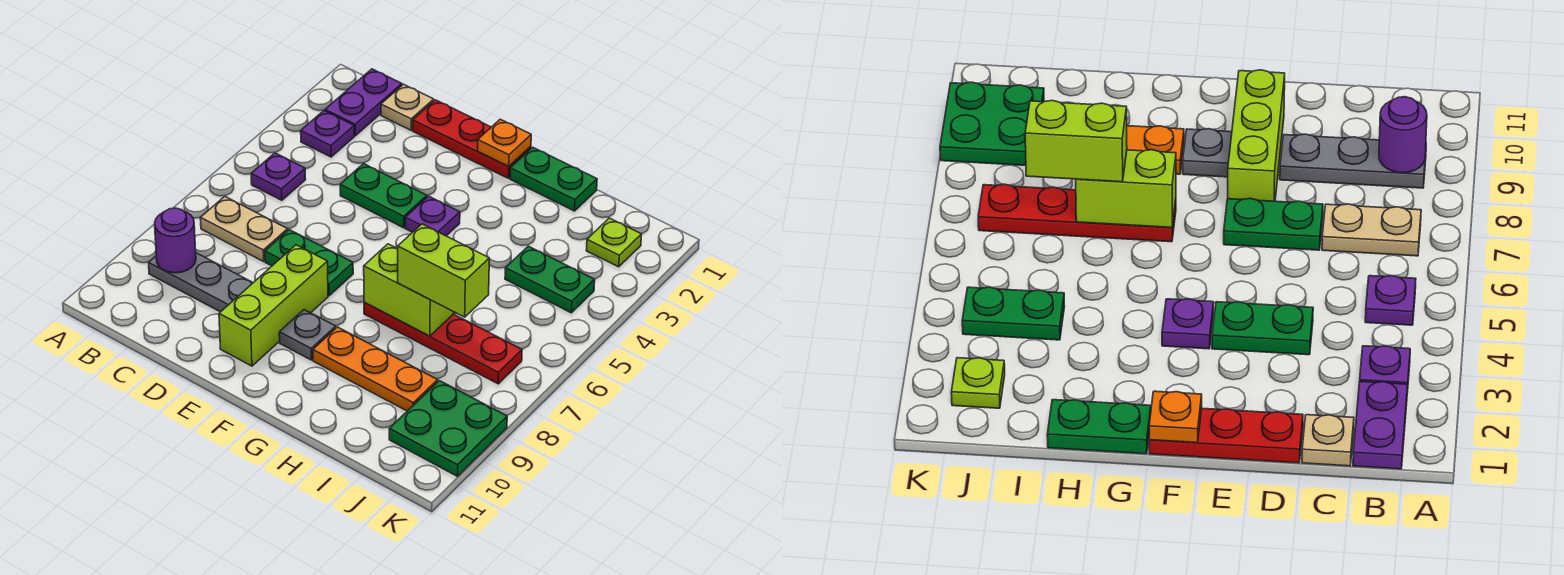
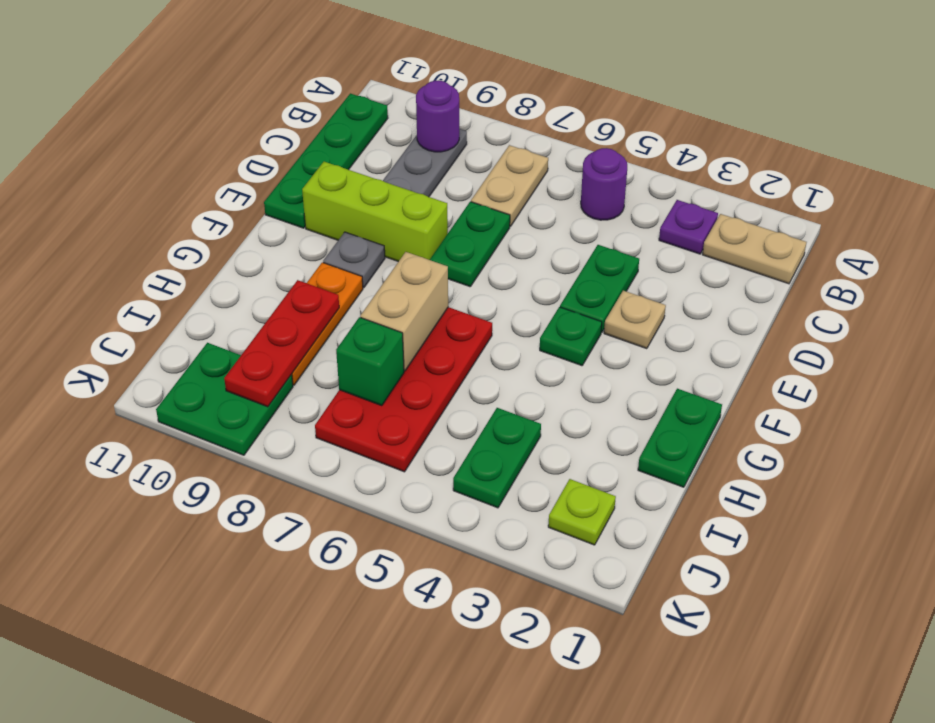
purple 1x2 plate [325,69,402,136] -> tan 1x2 plate [703,214,806,284]
purple 1x1 plate [251,153,306,200] -> purple 1x1 round brick [581,148,627,220]
none -> green 1x4 plate [264,93,388,228]
tan 1x1 plate [381,84,434,130] -> tan 1x1 plate moved to [604,291,666,349]
red 1x3 plate [413,100,531,178] -> red 1x3 plate moved to [224,280,339,407]
orange 1x1 plate [478,119,531,166] -> none
purple 1x1 plate [405,196,460,236] -> green 1x1 plate [540,307,602,366]
red 1x4 plate [364,302,522,384] -> red 2x4 plate [315,307,492,472]
lime 1x2 brick [364,244,454,336] -> tan 1x2 brick [360,252,448,371]
lime 1x2 brick [398,224,489,317] -> none
none -> green 1x1 brick [336,317,404,406]

